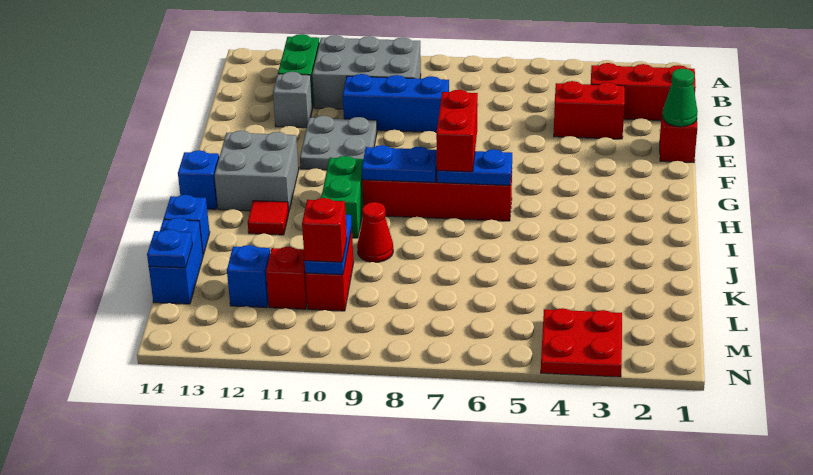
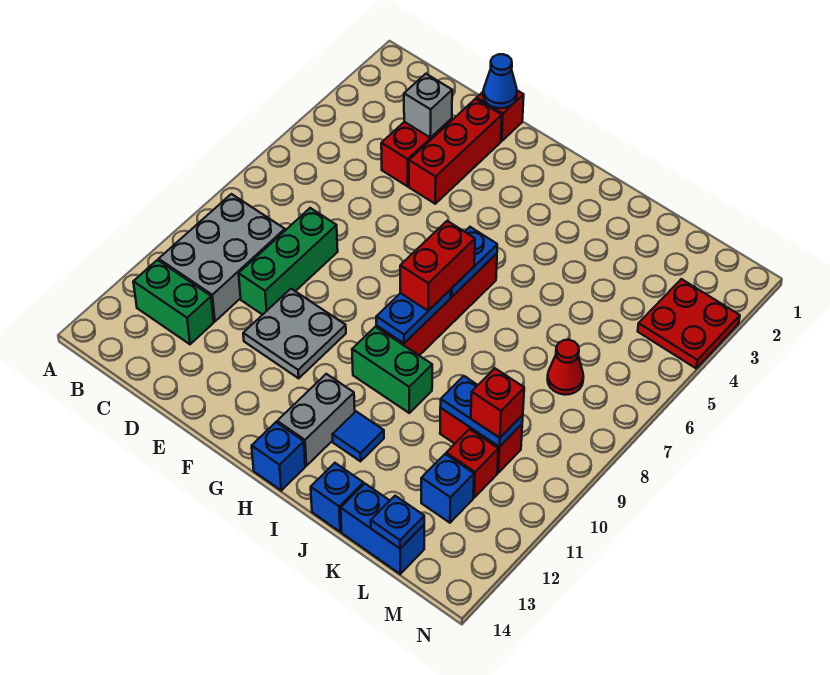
red 1x3 brick [591,63,696,120] -> red 1x3 brick moved to [409,99,502,204]
blue 1x3 brick [343,74,449,132] -> green 1x3 brick [239,208,338,315]
grey 1x1 brick [273,72,312,128] -> grey 1x1 brick moved to [404,74,452,138]
green 1x1 cone [662,69,698,127] -> blue 1x1 cone [483,54,517,108]
red 1x2 brick [436,90,478,172] -> red 1x2 brick turned to [400,221,475,311]
grey 2x2 brick [214,131,299,211] -> grey 1x2 brick [277,374,355,466]
red 1x1 tile [248,201,289,235] -> blue 1x1 tile [333,411,384,461]
red 1x1 cone [357,202,393,262] -> red 1x1 cone moved to [548,340,584,395]

